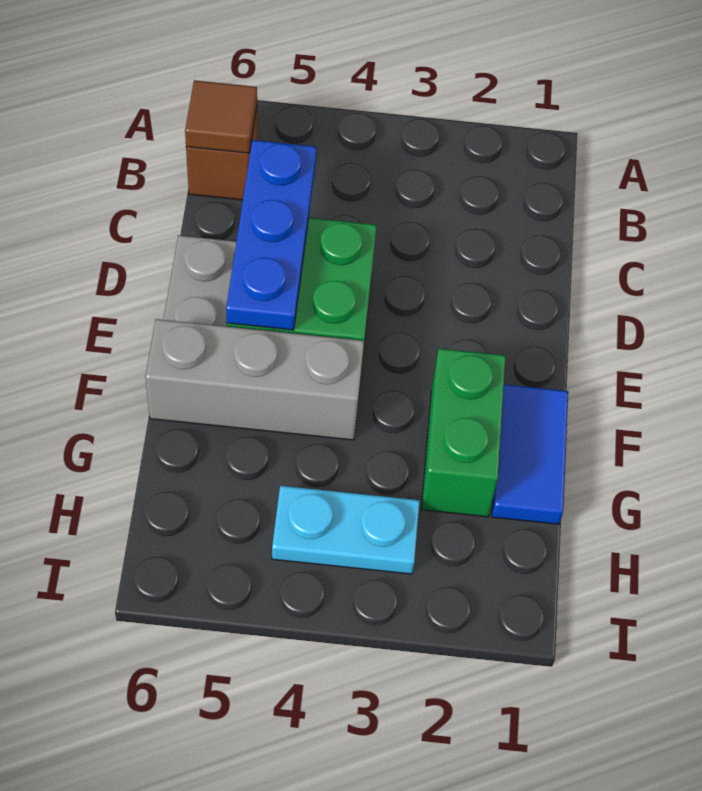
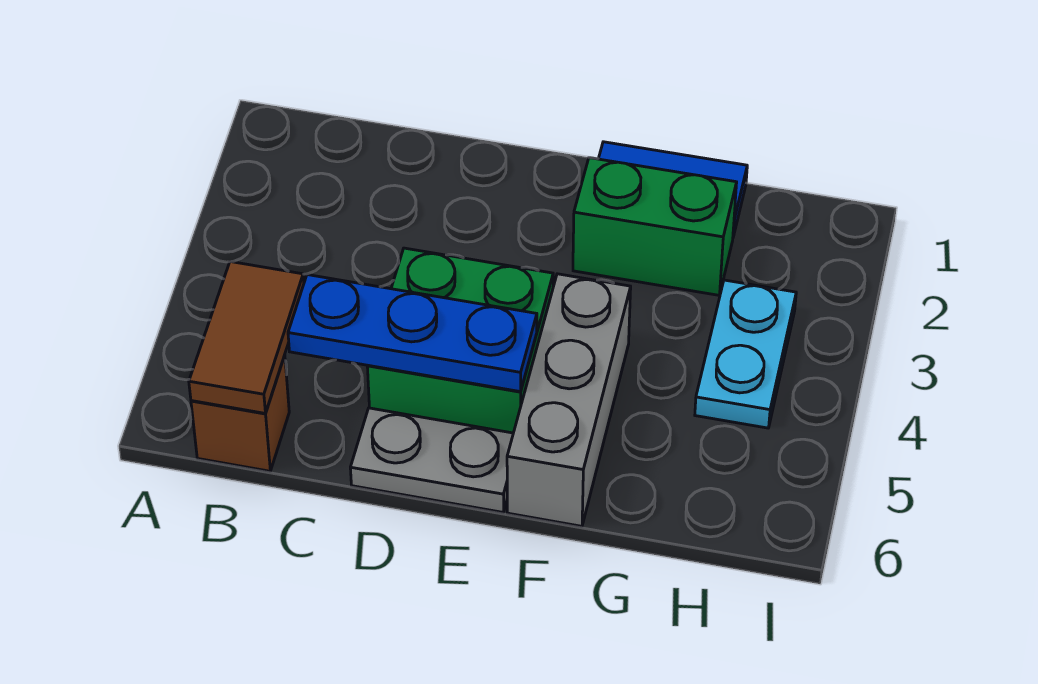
brown 1x1 tile [185,80,257,153] -> brown 1x2 tile [189,262,304,413]

